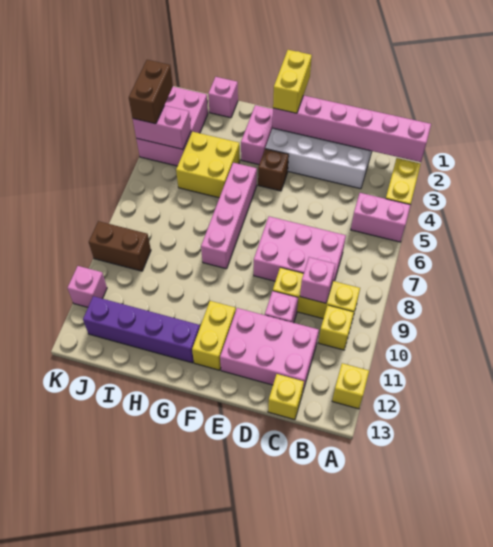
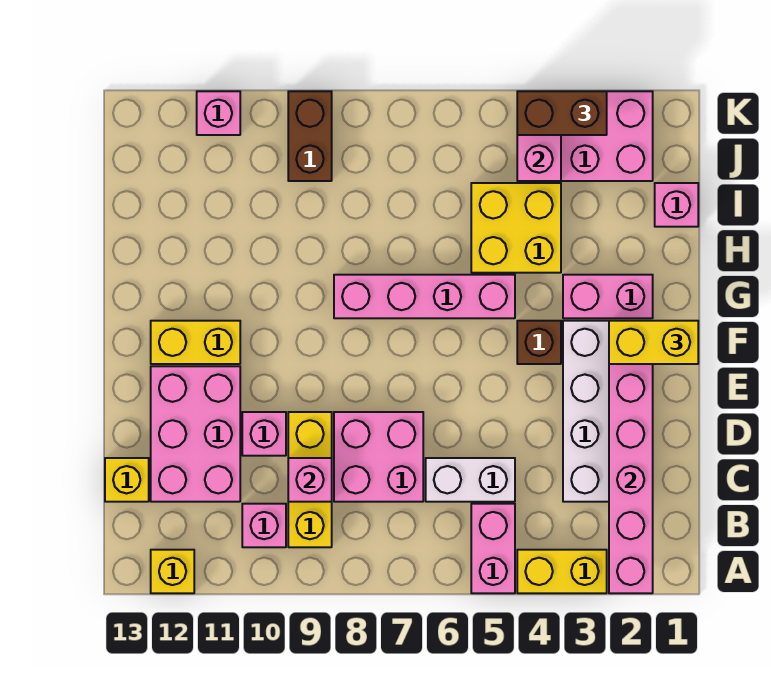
yellow 1x1 brick [318,305,354,350] -> pink 1x1 brick [242,504,286,547]
none -> white 1x2 brick [426,458,515,502]
pink 2x3 brick [254,216,346,281] -> pink 2x2 brick [334,412,423,502]
purple 1x4 brick [83,296,200,363] -> none

